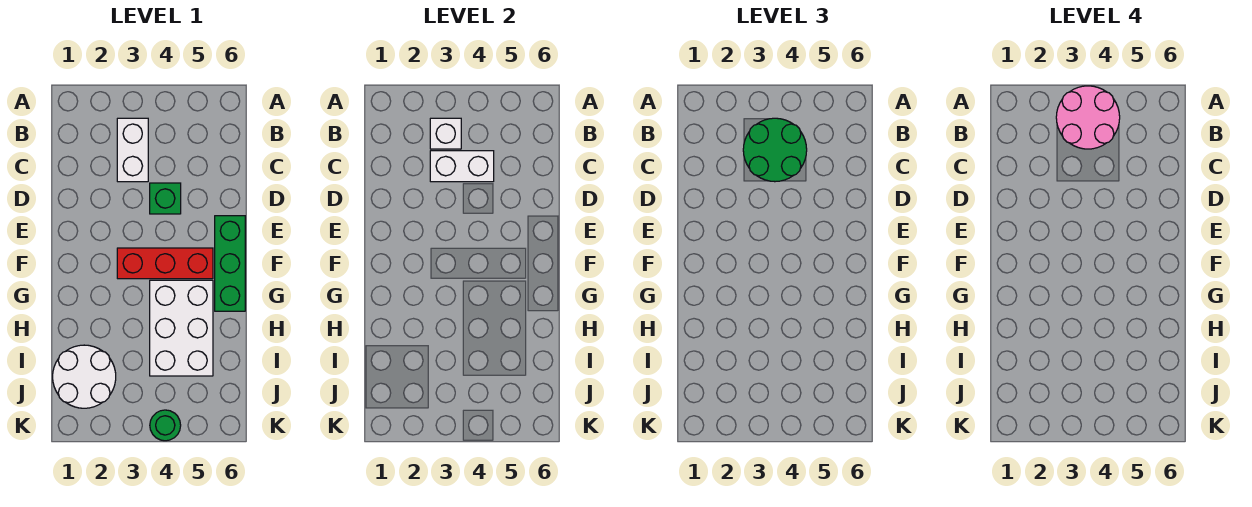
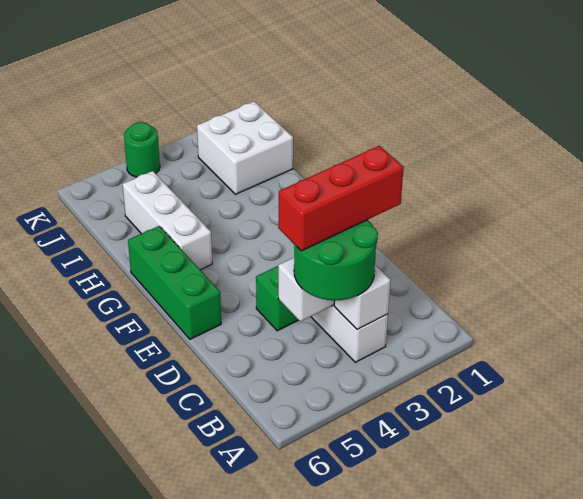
pink 2x2 round brick [1056,86,1120,149] -> none
red 1x3 brick [117,248,213,279] -> red 1x3 brick moved to [278,146,404,251]
white 2x3 brick [150,280,213,376] -> white 1x3 brick [123,171,212,270]
white 2x2 round brick [53,345,116,408] -> white 2x2 brick [197,101,293,194]

